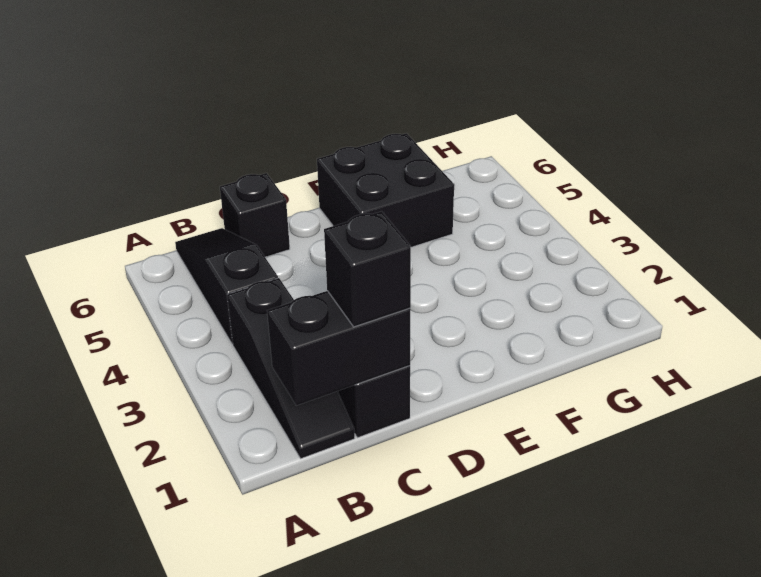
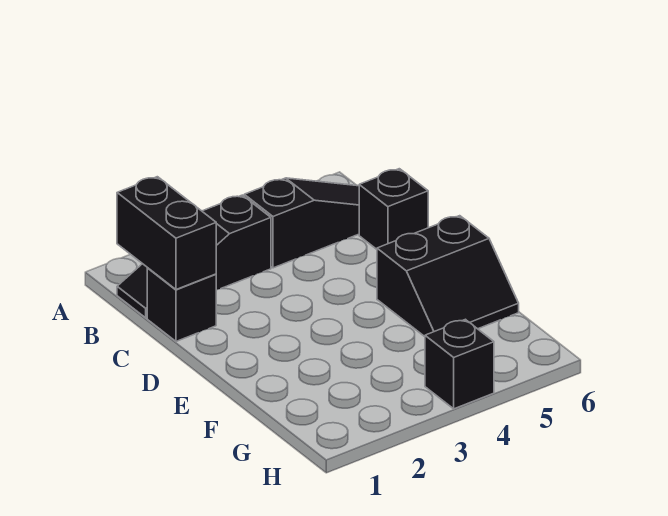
black 1x1 brick [324,211,411,327] -> black 1x1 brick moved to [425,319,494,409]
black 2x2 brick [317,133,454,247] -> black 2x2 slope [377,216,519,337]

